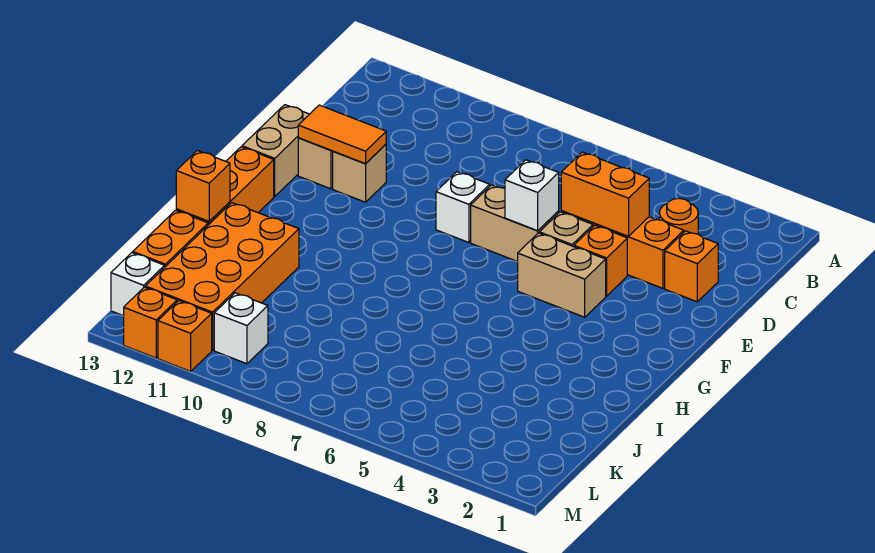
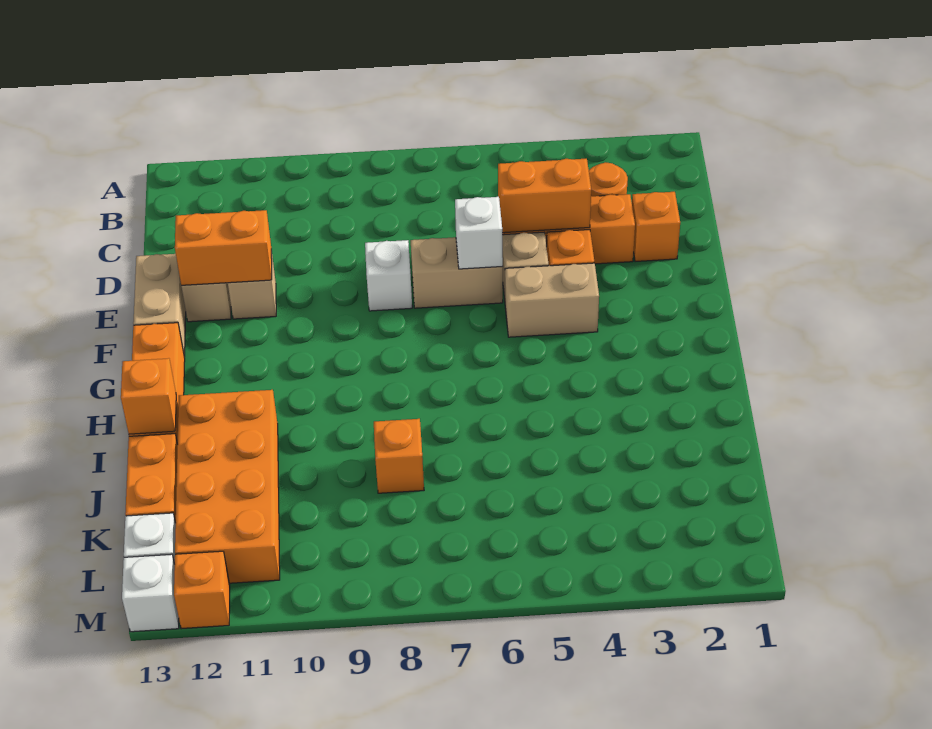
orange 1x2 tile [298,105,386,164] -> orange 1x2 brick [175,210,272,285]
white 1x1 brick [214,293,268,364] -> white 1x1 brick moved to [122,554,179,632]
orange 1x1 brick [158,301,212,371] -> orange 1x1 brick moved to [374,419,424,493]

